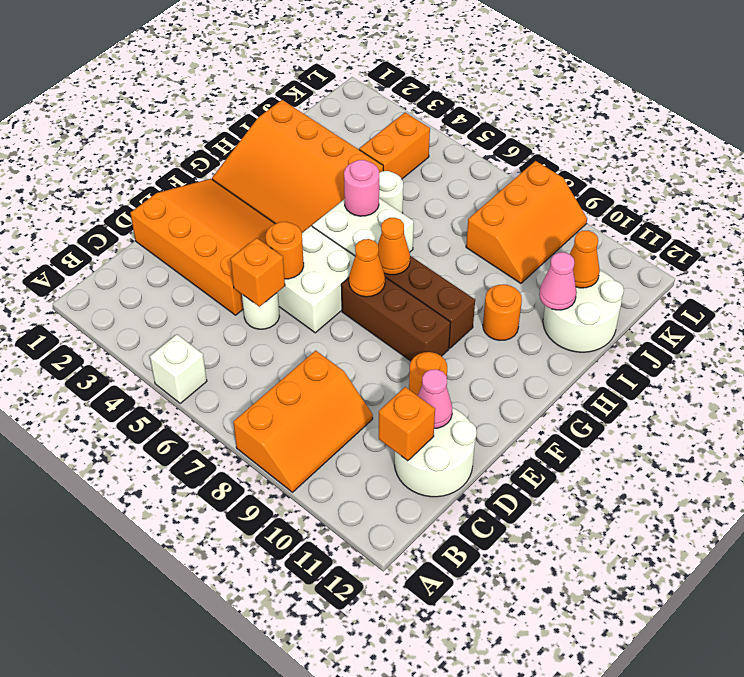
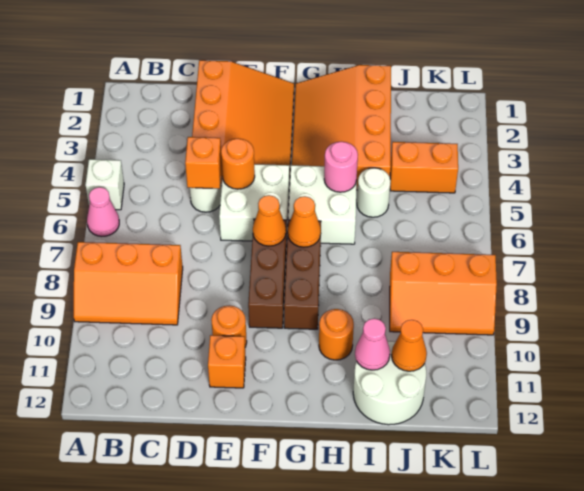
white 2x2 round brick [395,408,477,497] -> none
orange 1x1 brick [379,387,435,461] -> orange 1x1 brick moved to [208,335,246,388]
pink 1x1 cone [418,369,452,428] -> pink 1x1 cone moved to [87,187,119,236]

